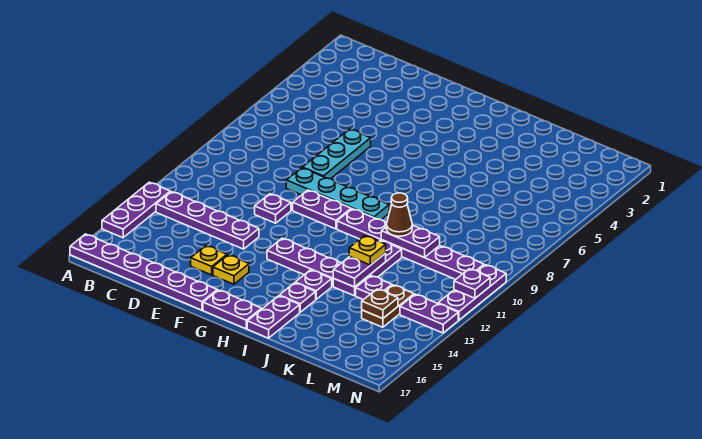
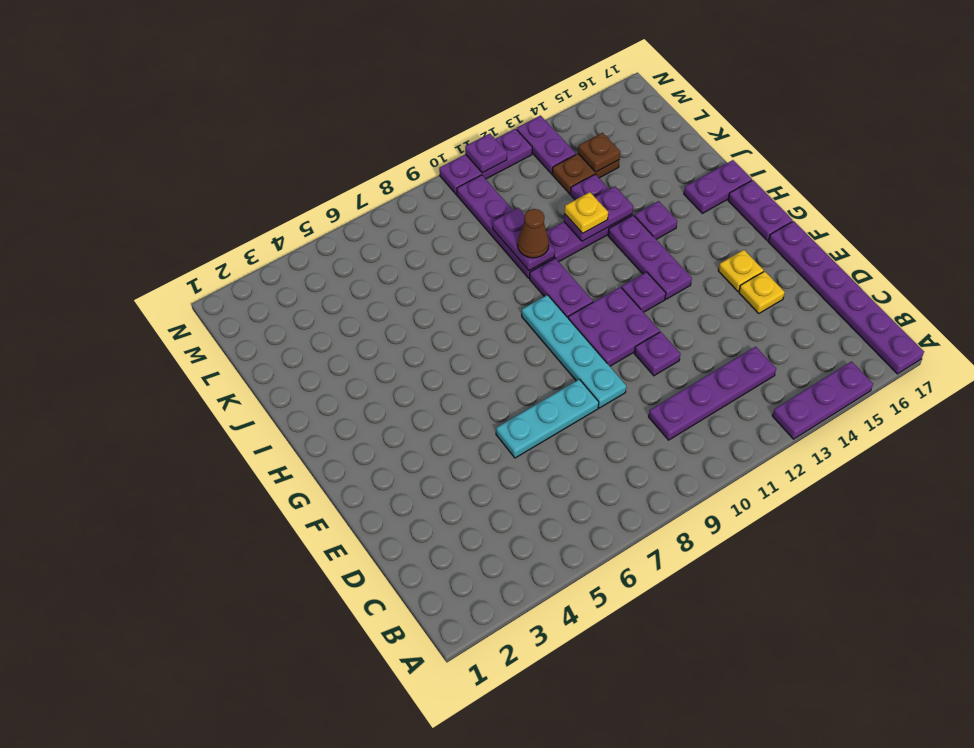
purple 1x4 plate [156,192,259,249] -> purple 1x4 plate turned to [649,347,776,440]
purple 1x2 plate [293,190,351,229] -> purple 2x2 plate [568,287,660,366]
purple 1x1 plate [279,283,316,312] -> purple 1x1 plate moved to [622,272,666,312]

